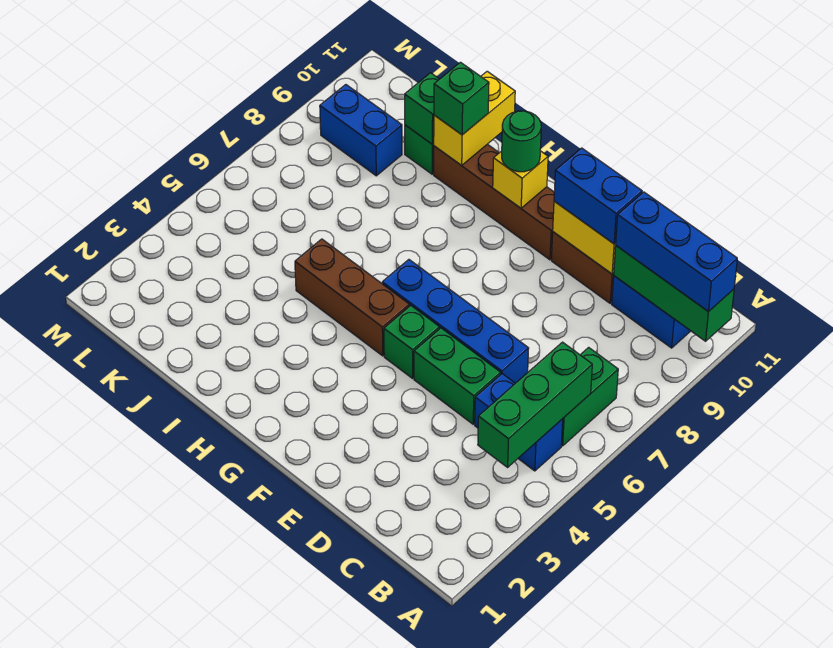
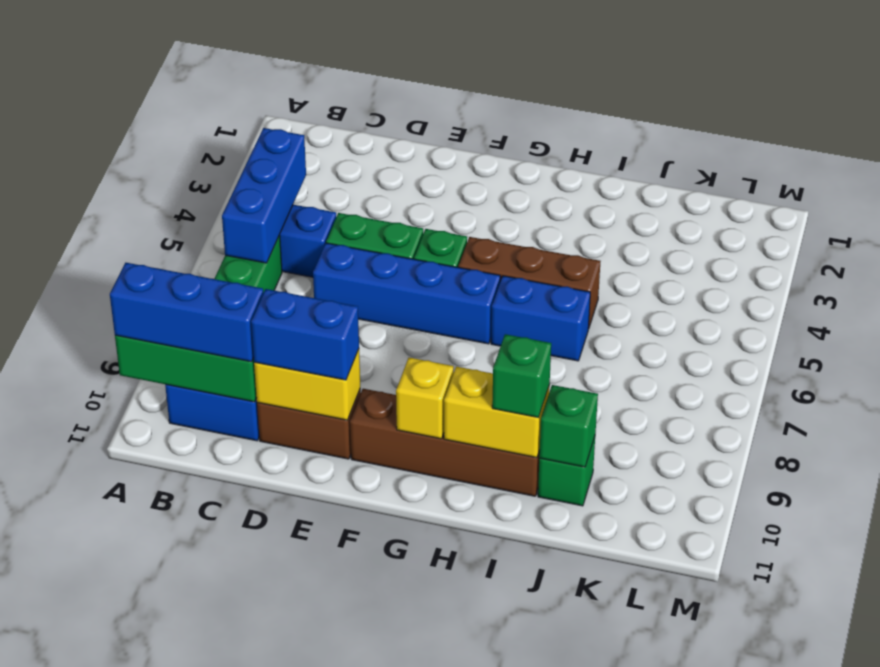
green 1x3 brick [478,342,592,467] -> blue 1x3 brick [222,128,306,263]
green 1x1 round brick [502,111,541,172] -> none
yellow 1x2 brick [433,71,515,165] -> yellow 1x2 brick turned to [444,367,550,458]
blue 1x2 brick [320,85,402,176] -> blue 1x2 brick moved to [491,276,590,361]

